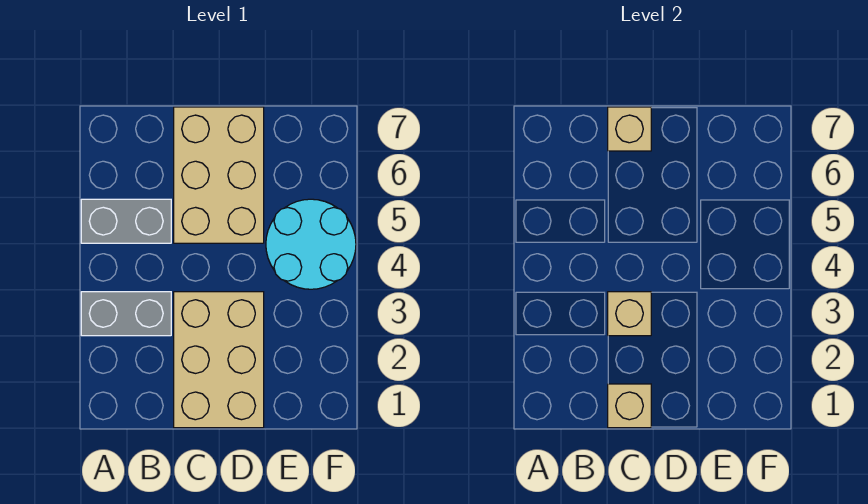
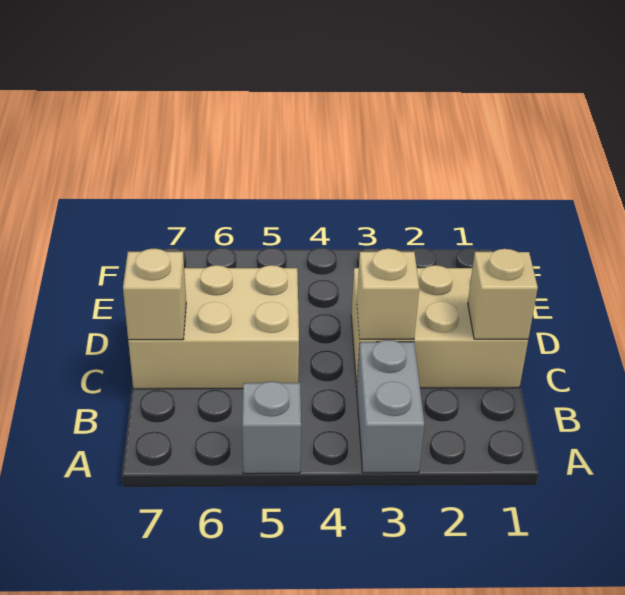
grey 1x2 brick [81,199,171,243] -> grey 1x1 brick [242,381,301,474]
cyan 2x2 round brick [266,199,356,289] -> none

